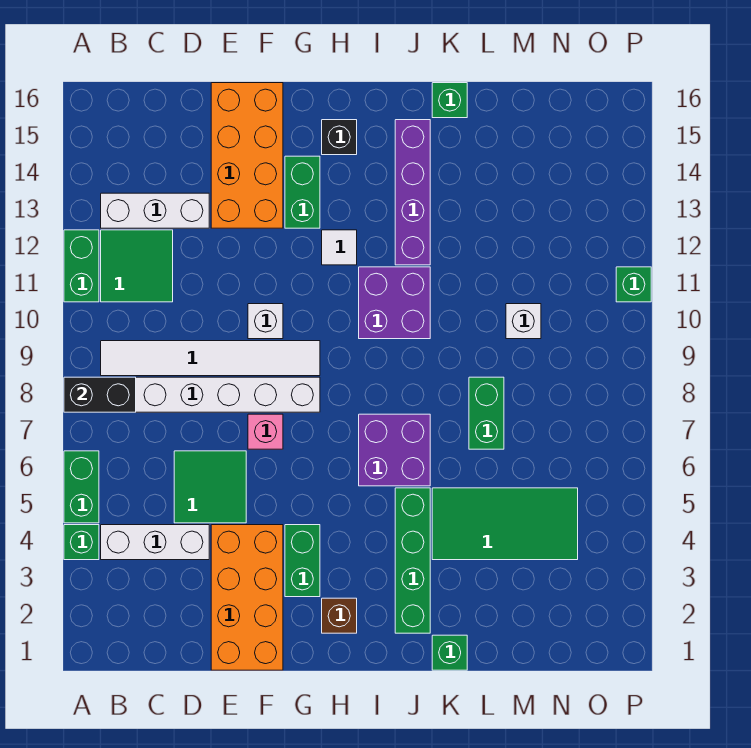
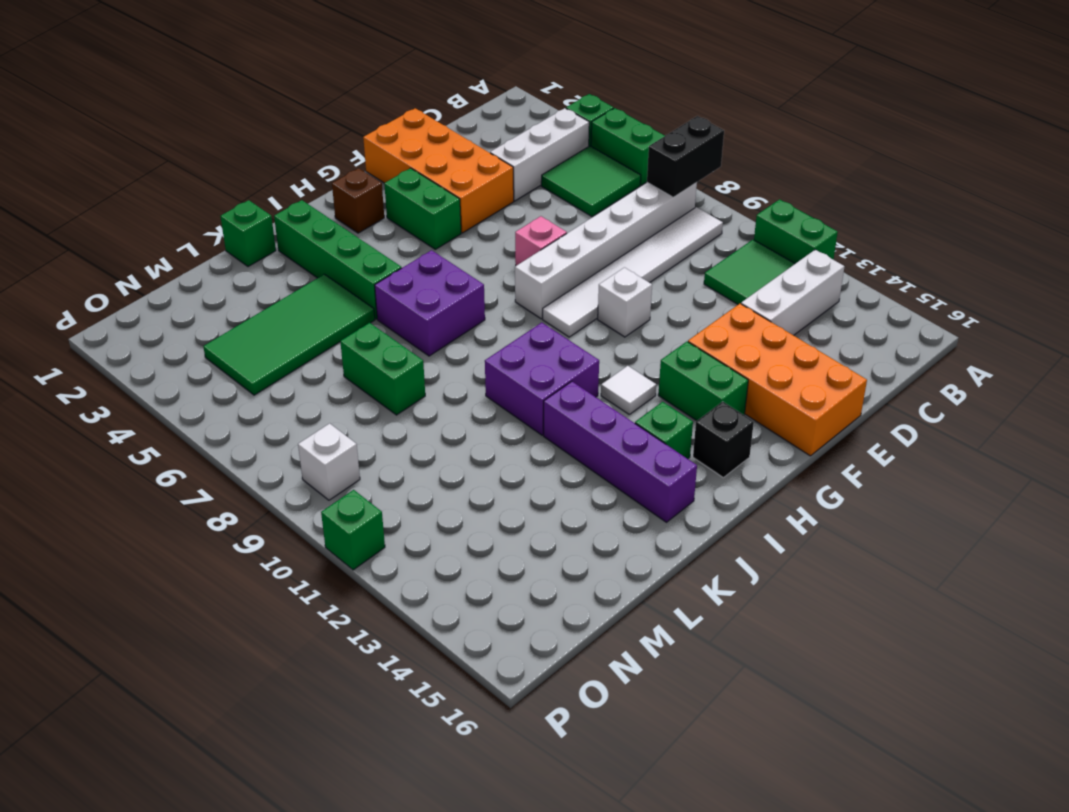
green 2x2 tile [174,451,246,523] -> green 2x2 tile moved to [541,146,641,217]
green 1x1 brick [432,83,467,118] -> green 1x1 brick moved to [635,402,693,459]
white 1x1 brick [506,304,541,339] -> white 1x1 brick moved to [298,423,360,500]

